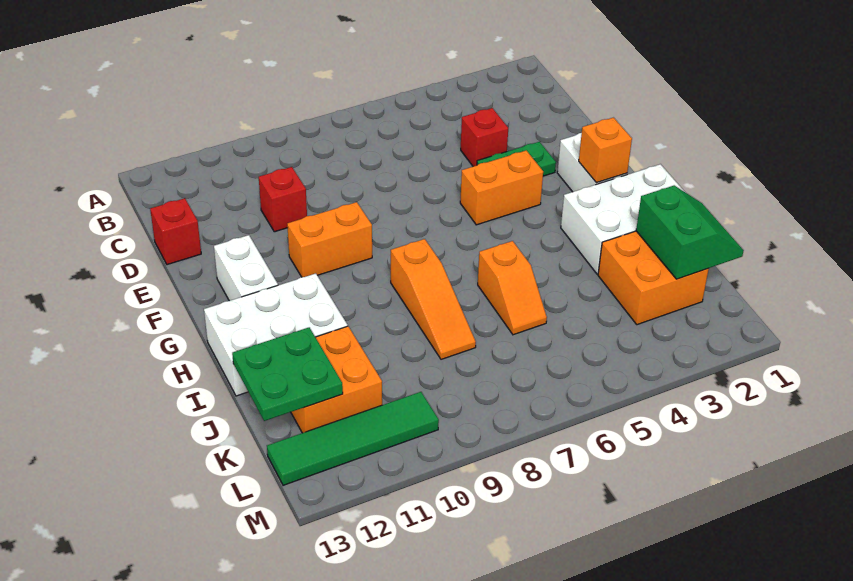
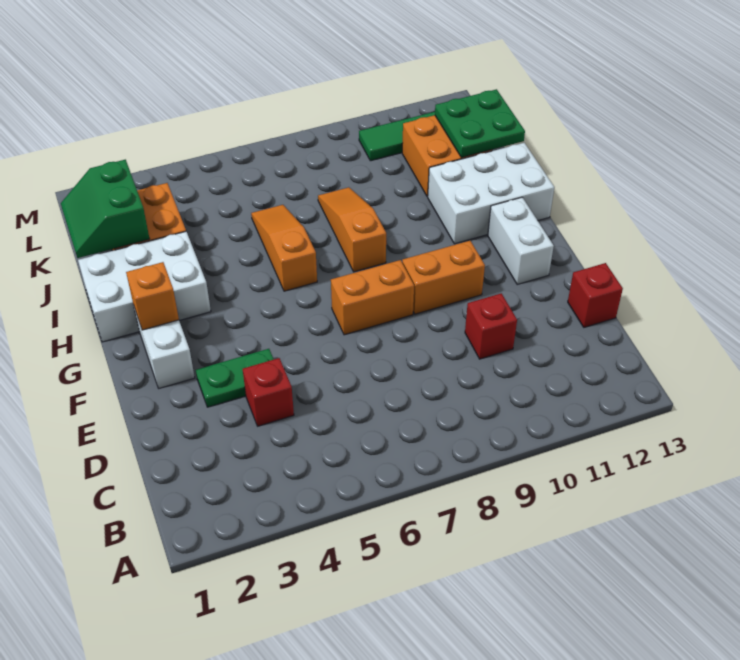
orange 1x2 brick [460,150,543,225] -> orange 1x2 brick moved to [331,260,414,335]
orange 1x2 slope [478,241,547,335] -> orange 1x3 slope [251,205,317,291]

